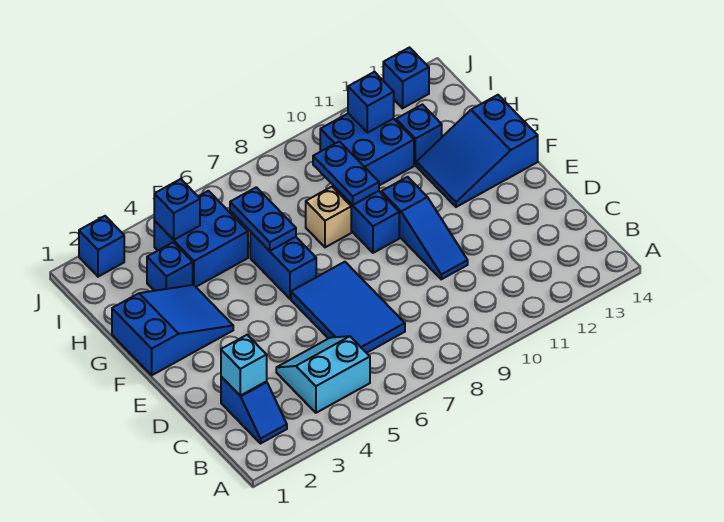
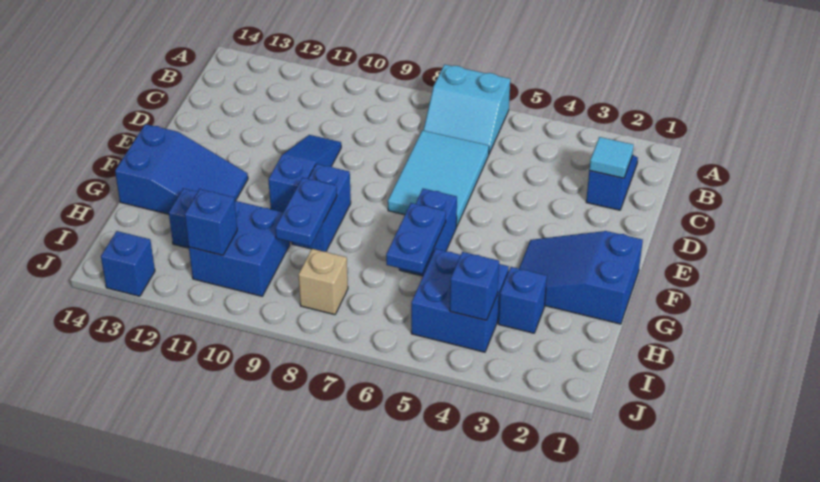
cyan 2x2 slope [276,336,370,413] -> cyan 2x2 slope moved to [423,64,510,153]
cyan 1x1 brick [221,335,267,396] -> cyan 1x1 tile [589,137,634,178]
blue 2x3 tile [291,262,405,353] -> cyan 2x3 tile [388,130,489,227]
tan 1x1 brick [306,187,351,247] -> tan 1x1 brick moved to [298,249,348,315]
blue 1x1 brick [79,216,124,277] -> none

